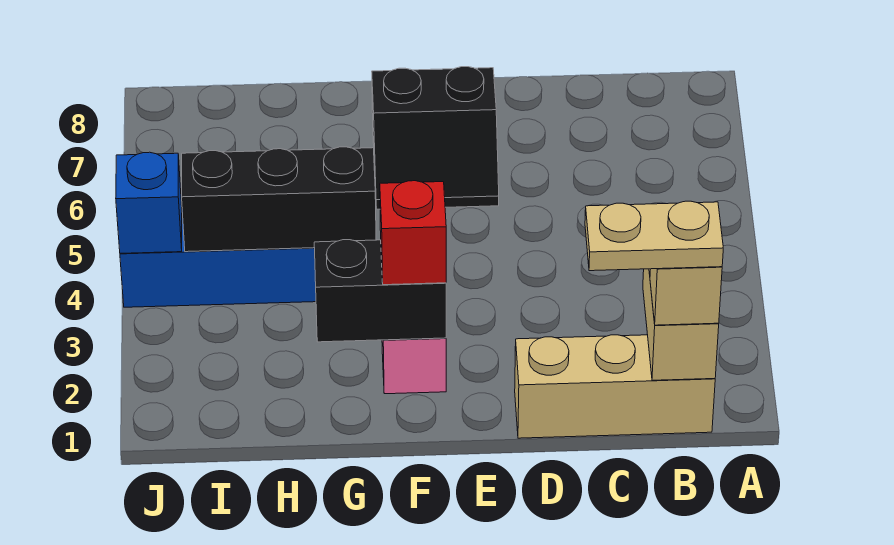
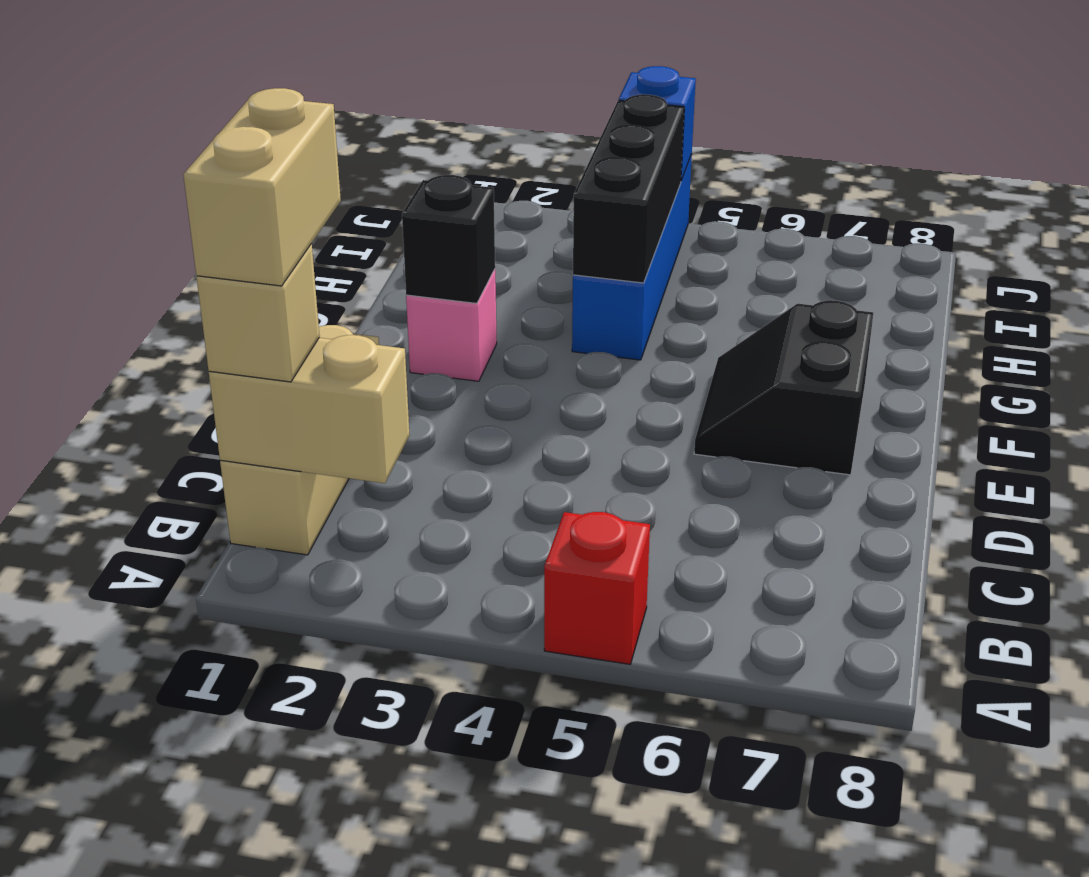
tan 1x2 plate [585,201,723,271] -> tan 1x2 brick [183,88,341,286]
black 1x2 brick [314,240,446,342] -> black 1x1 brick [402,175,495,303]
red 1x1 brick [380,181,446,285] -> red 1x1 brick moved to [544,512,650,664]

